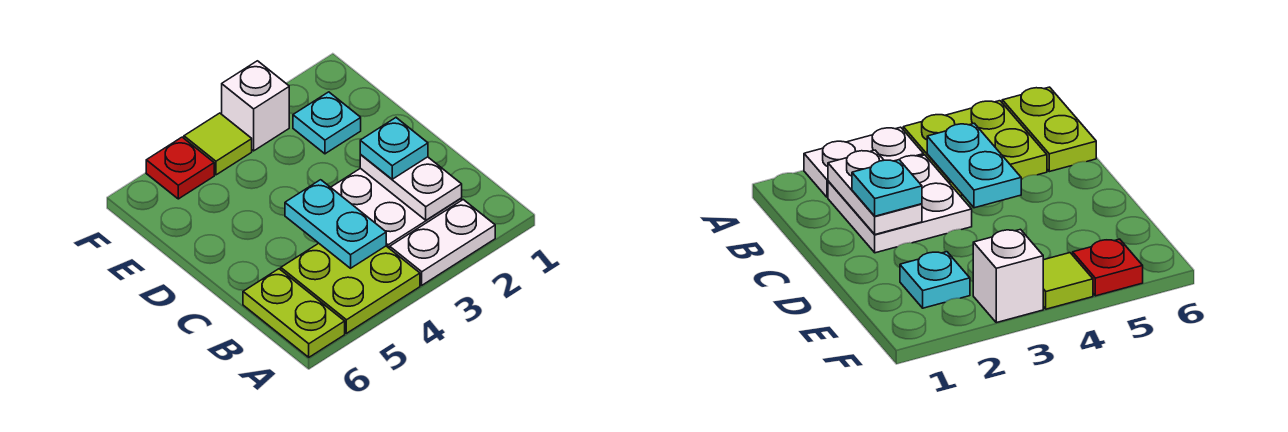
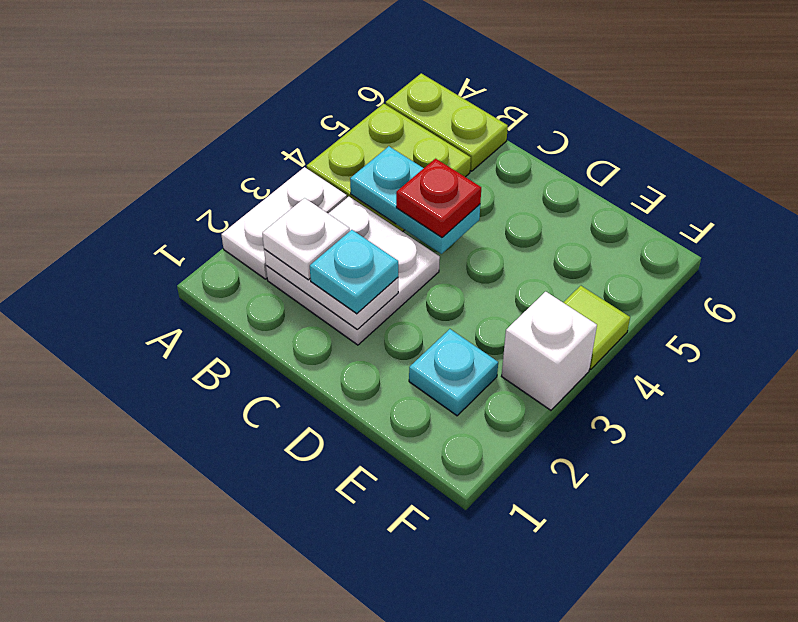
none -> white 1x1 plate [262,198,350,280]
red 1x1 plate [146,137,214,199] -> red 1x1 plate moved to [396,159,481,237]

